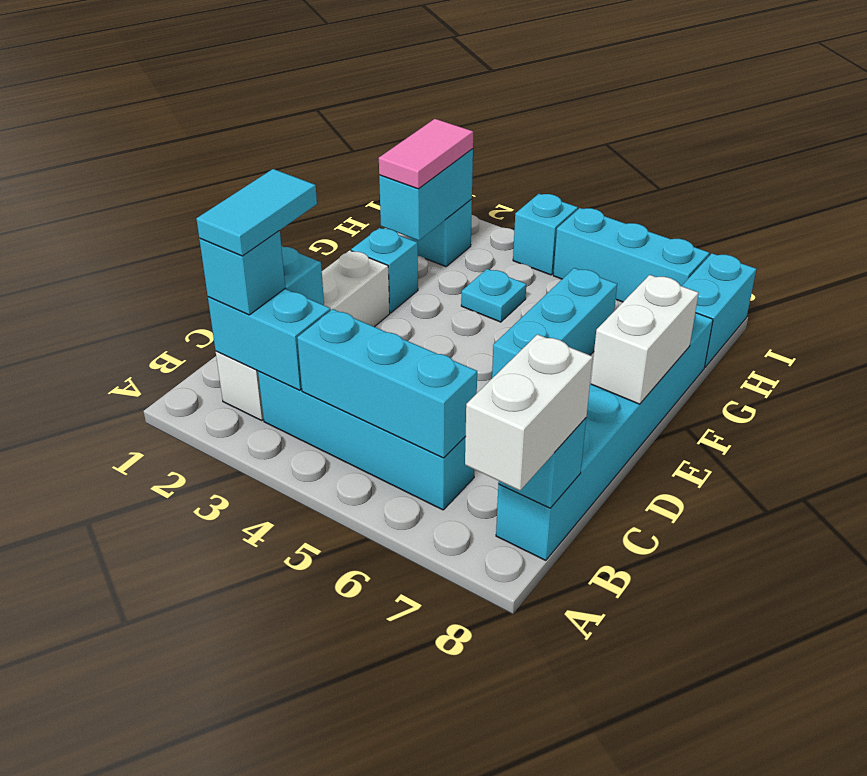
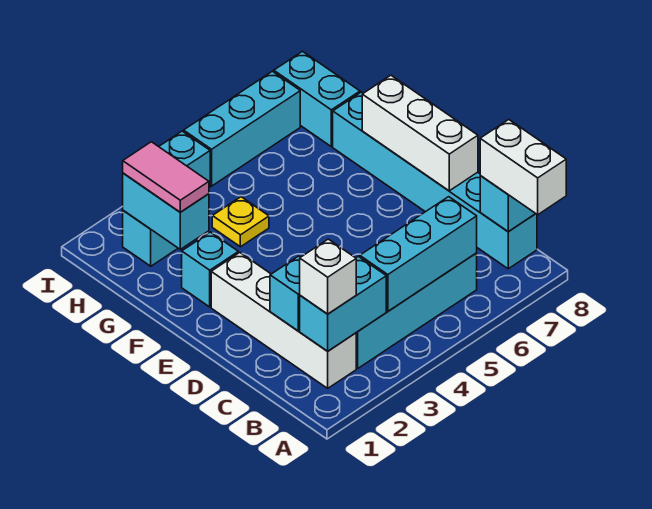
cyan 1x1 brick [199,231,285,315] -> white 1x1 brick [300,239,356,314]
cyan 1x2 tile [196,169,317,256] -> none
cyan 1x3 brick [492,268,617,378] -> none
white 1x2 brick [591,275,699,404] -> white 1x3 brick [362,75,478,191]
cyan 1x1 plate [461,269,526,322] -> yellow 1x1 plate [212,197,269,247]

